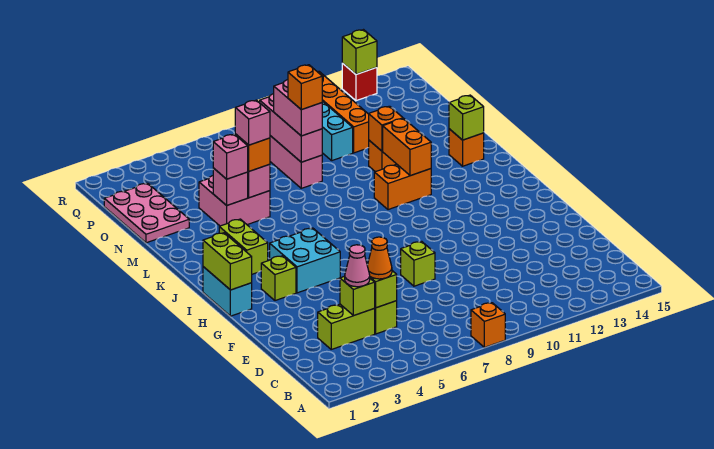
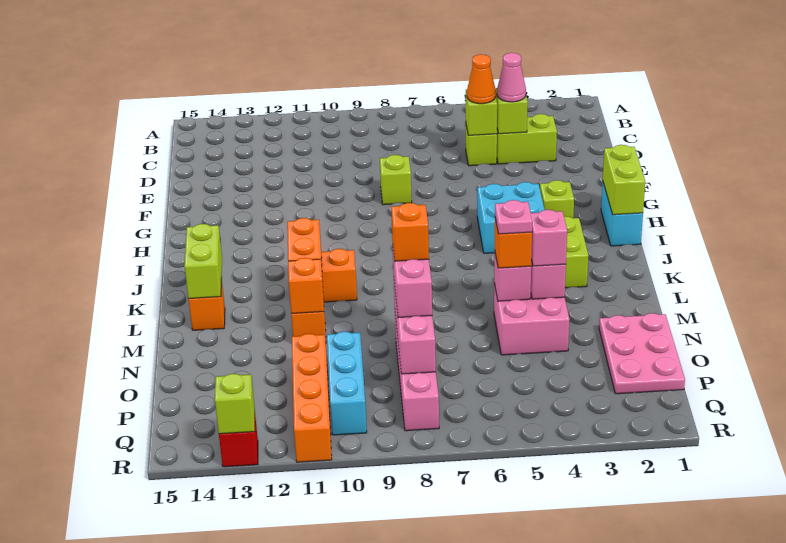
orange 1x1 brick [471,303,505,347] -> none
lime 1x1 brick [449,95,484,140] -> lime 1x2 brick [184,224,222,299]
pink 1x1 brick [235,100,270,145] -> pink 1x1 plate [495,200,532,234]

